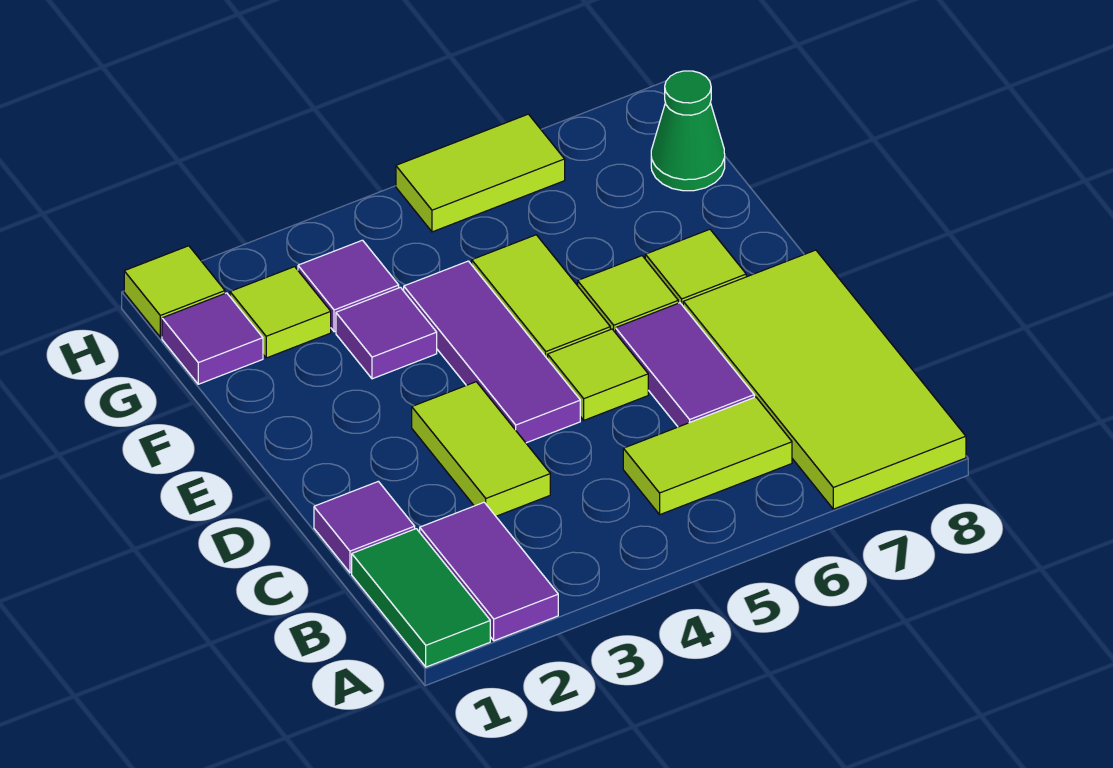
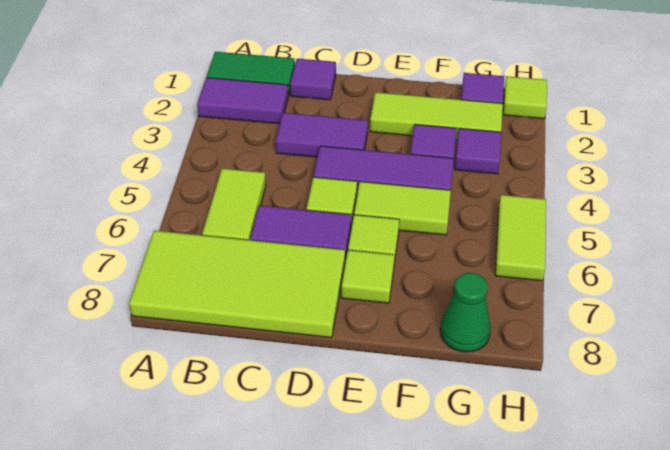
lime 1x2 tile [412,382,550,516] -> purple 1x2 tile [276,113,368,157]
lime 1x1 tile [230,267,331,358] -> lime 1x3 tile [370,92,503,140]

